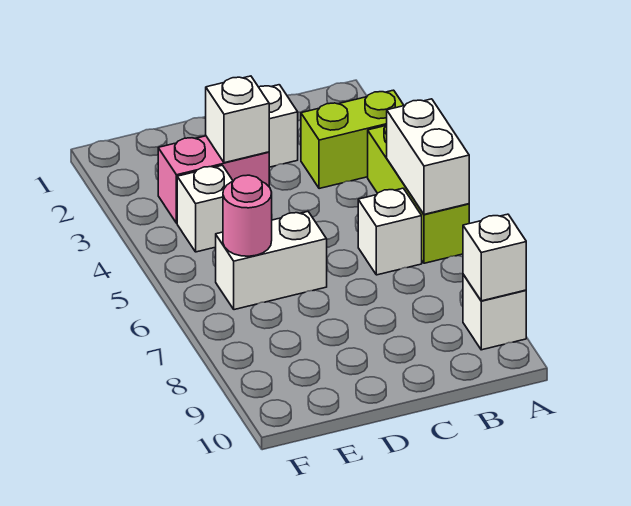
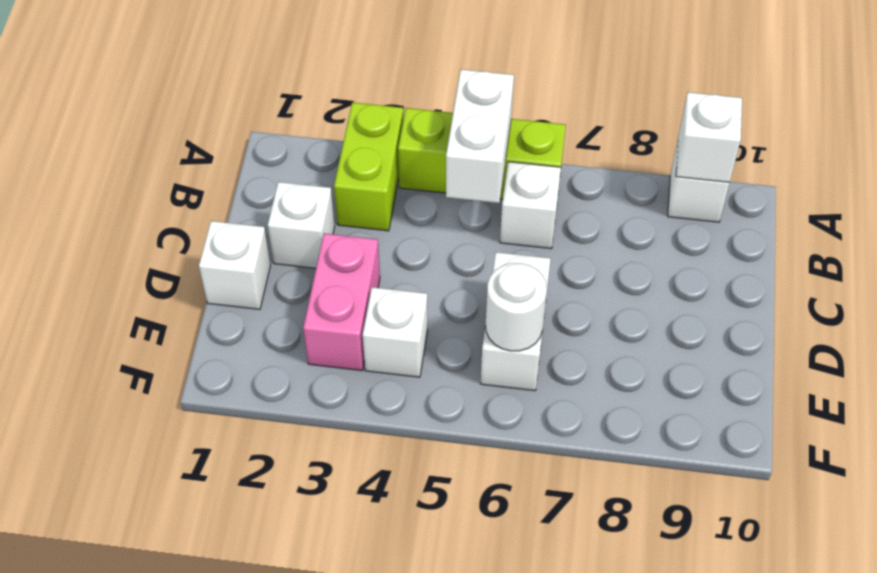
white 1x2 brick [387,99,469,214] -> white 1x2 brick turned to [446,69,514,203]
white 1x1 brick [206,76,269,163] -> white 1x1 brick moved to [199,221,271,309]
pink 1x1 round brick [223,175,272,256] -> white 1x1 round brick [486,263,547,351]

